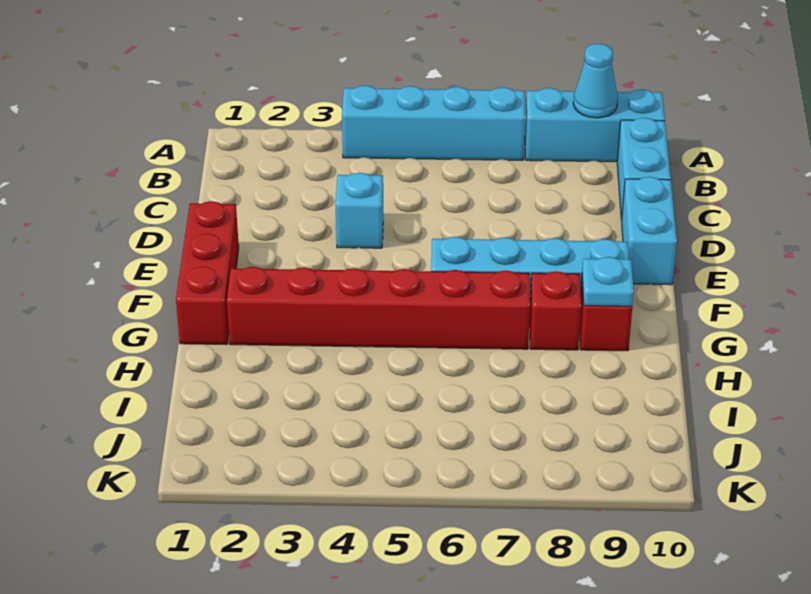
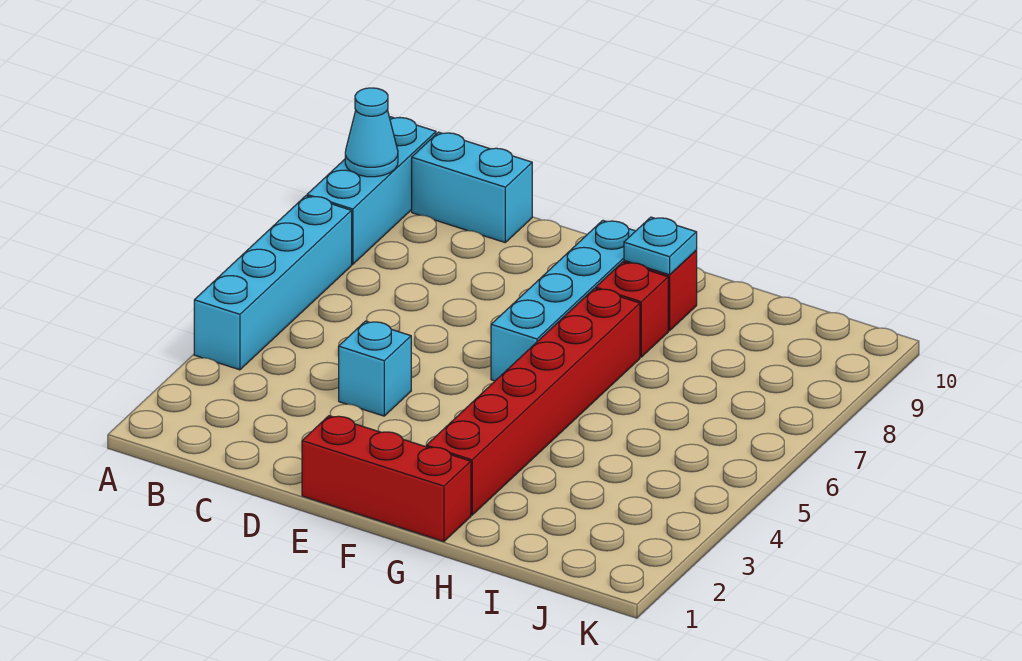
cyan 1x2 brick [622,177,677,285] -> none

